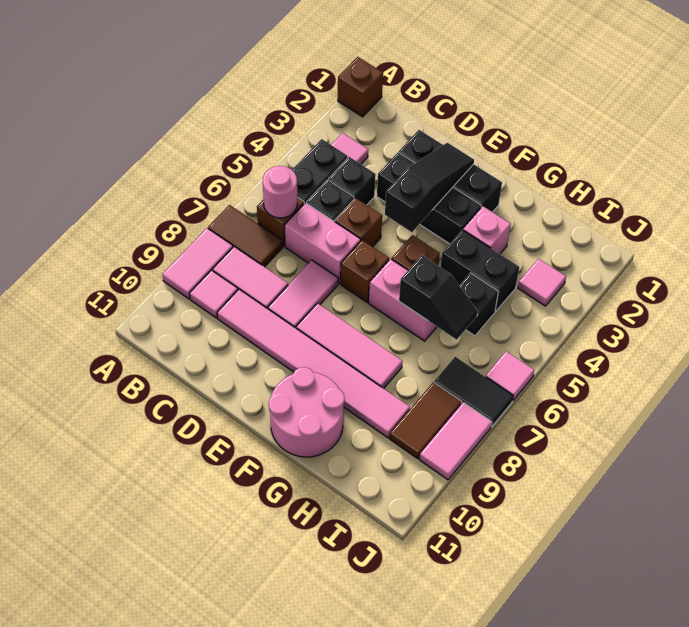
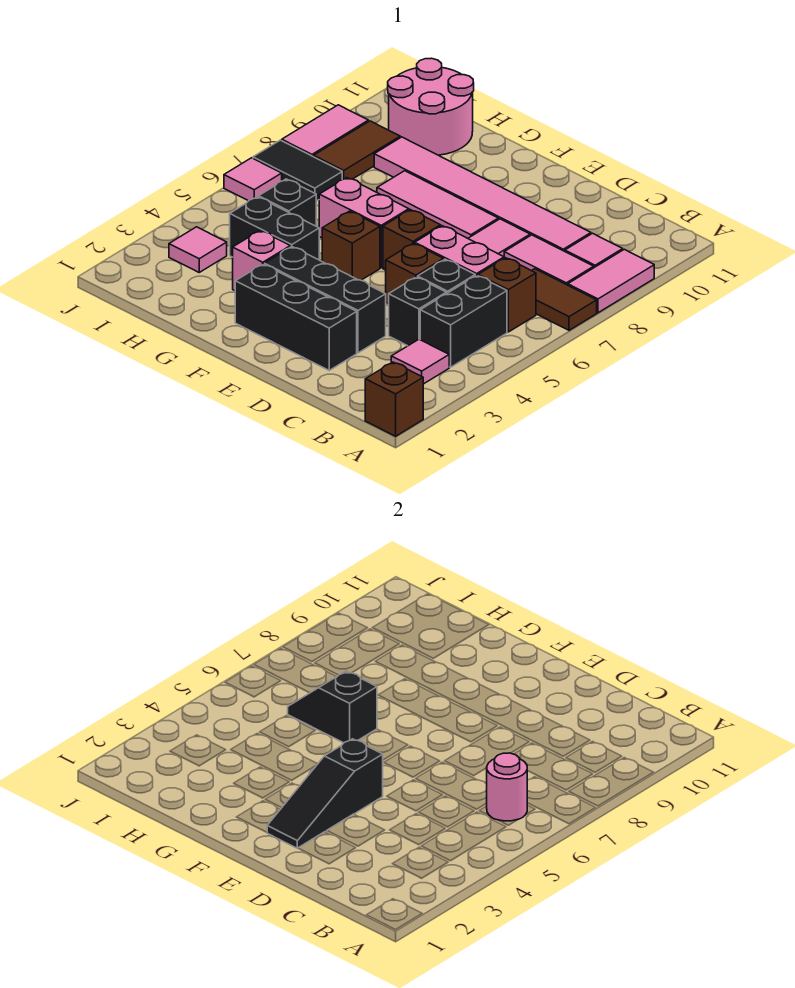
pink 2x2 round brick [269,367,345,457] -> pink 2x2 round brick moved to [388,58,474,155]

